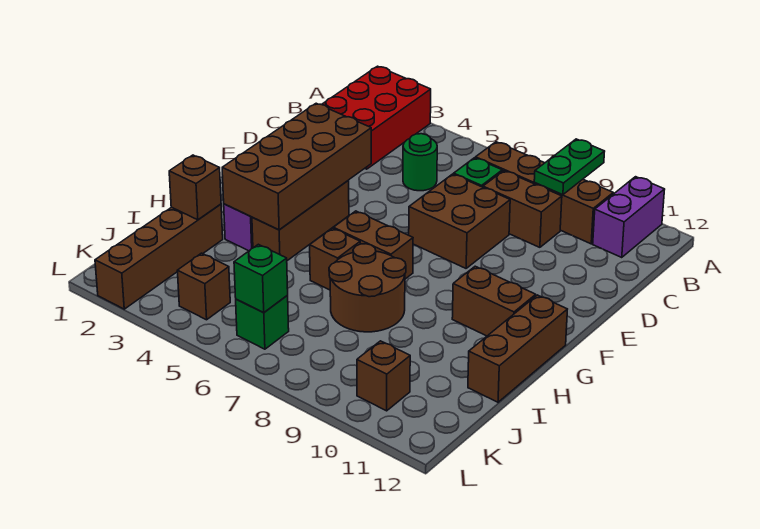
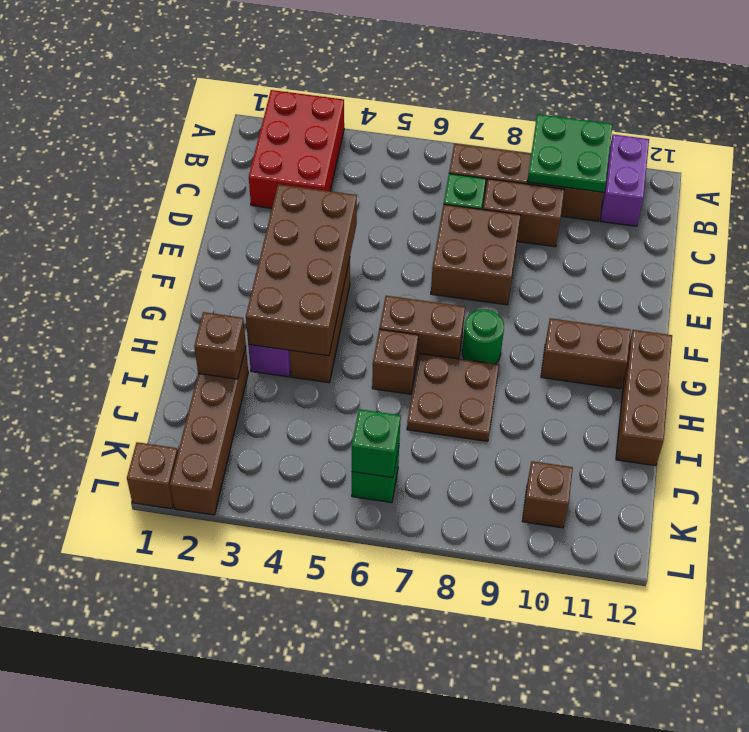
green 1x2 plate [534,139,605,195] -> green 2x2 plate [527,114,613,192]
green 1x1 round brick [403,134,437,191] -> green 1x1 round brick moved to [462,309,504,364]
brown 2x2 round brick [329,244,406,332] -> brown 2x2 plate [407,353,499,441]
brown 1x1 brick [177,253,230,320] -> brown 1x1 brick moved to [127,442,178,509]

